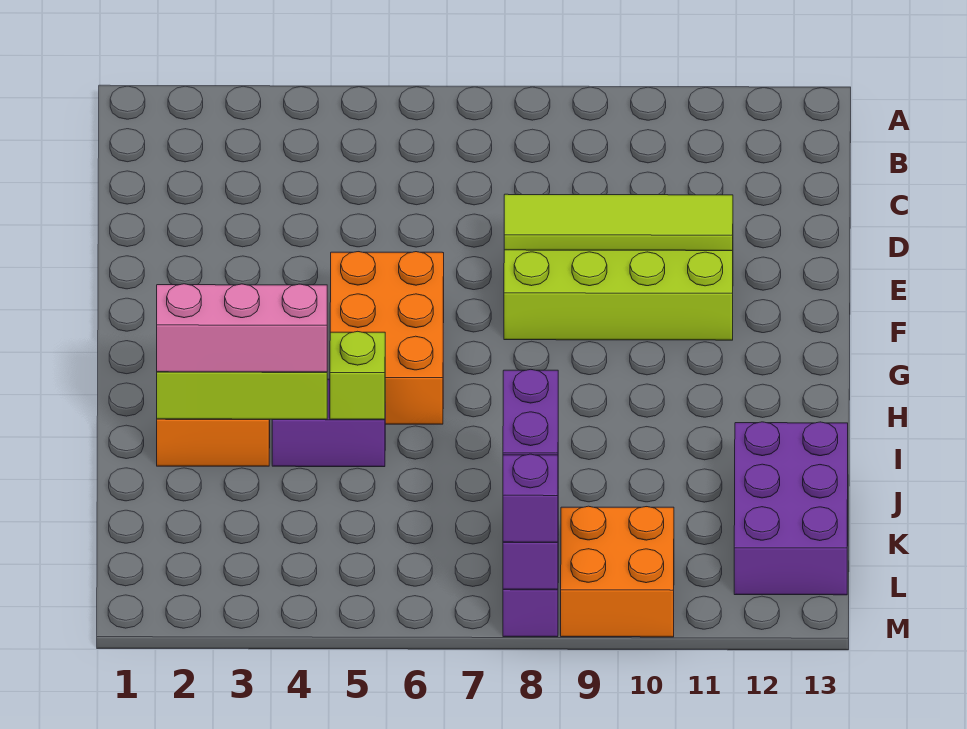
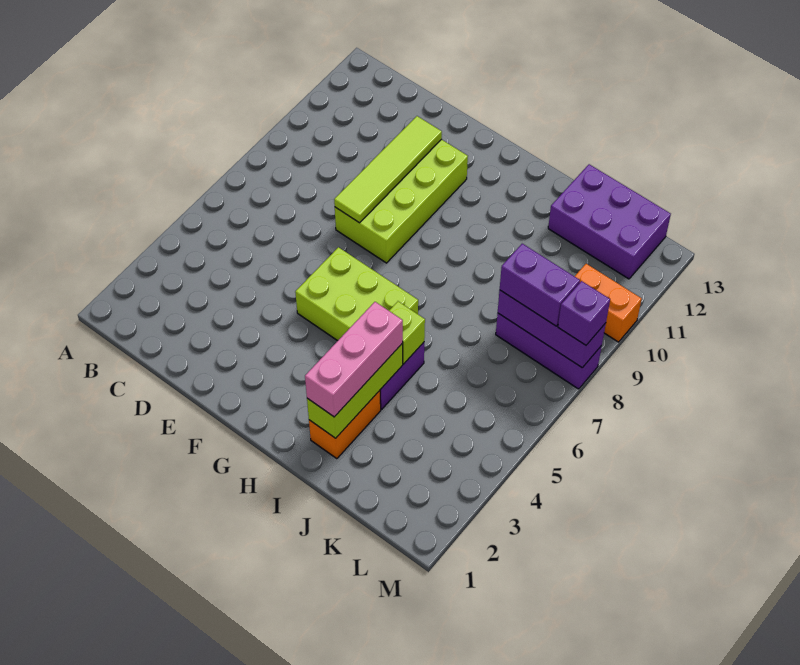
orange 2x3 brick [330,252,444,424] -> lime 2x3 brick [295,247,418,341]
orange 2x2 brick [561,506,674,637] -> orange 1x2 brick [575,264,642,342]

